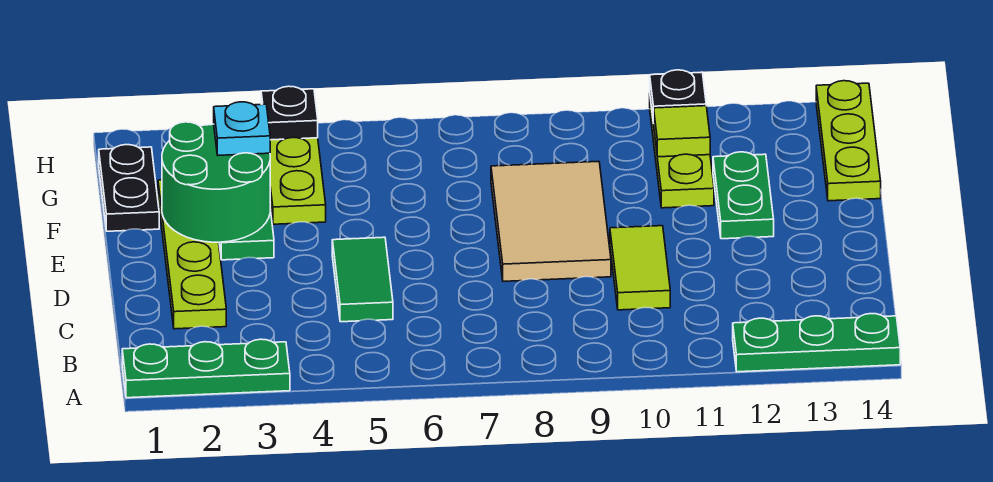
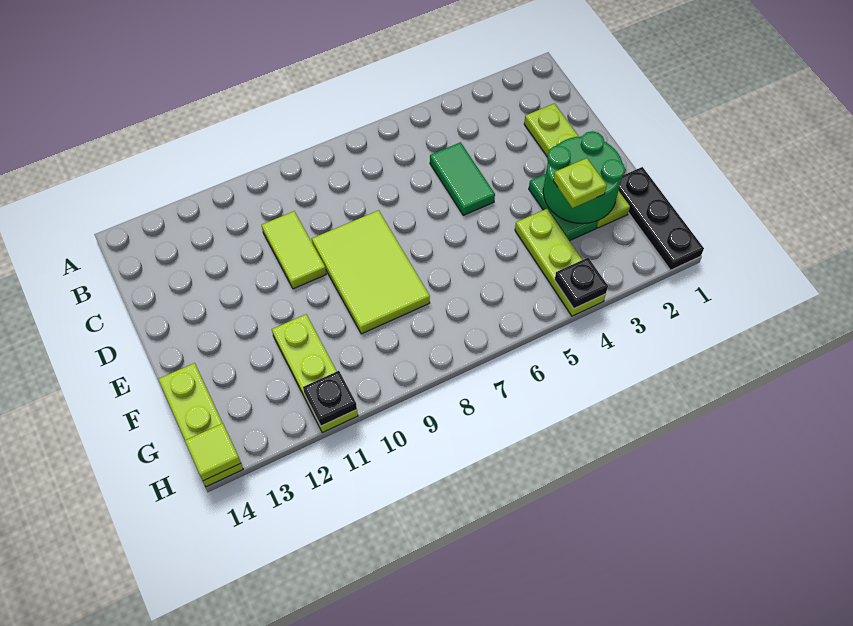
green 1x3 plate [122,339,290,398] -> none
green 1x3 plate [733,314,900,372] -> none
tan 2x3 tile [491,162,611,281] -> lime 2x3 tile [312,210,430,334]
green 1x2 plate [713,152,774,239] -> none
black 1x2 plate [99,145,159,231] -> black 1x3 plate [619,167,704,270]
cyan 1x1 plate [214,102,270,155] -> lime 1x1 plate [553,158,607,208]
lime 1x1 tile [653,106,710,157] -> lime 1x1 tile moved to [185,423,241,481]

